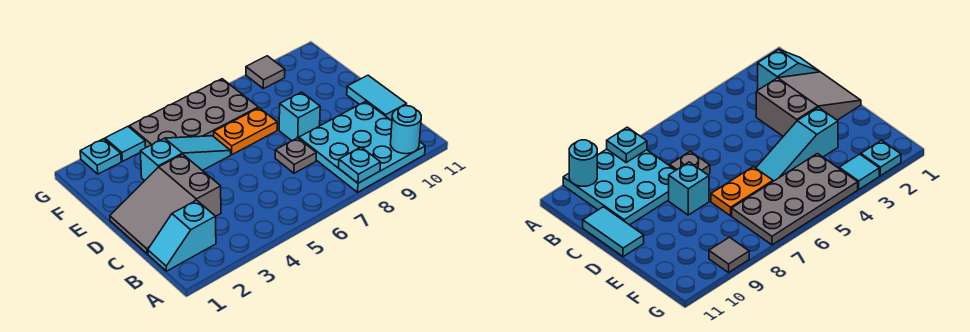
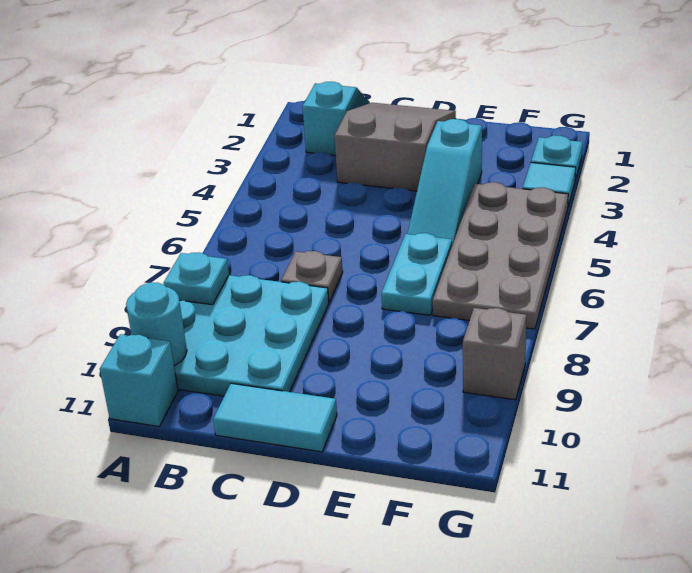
cyan 1x1 brick [279,92,320,141] -> cyan 1x1 brick moved to [100,334,178,426]
orange 1x2 plate [214,108,277,155] -> cyan 1x2 plate [381,233,452,315]
grey 1x1 tile [246,56,285,89] -> grey 1x1 brick [463,308,527,400]

